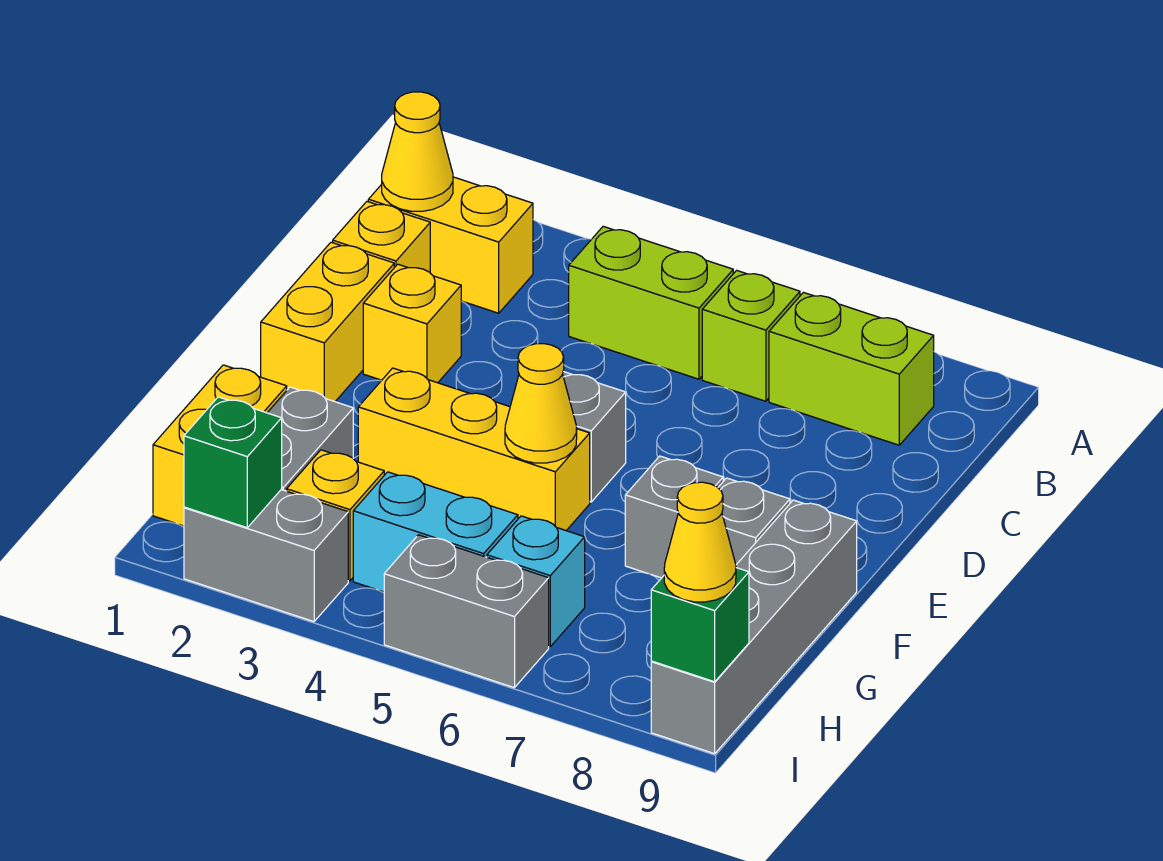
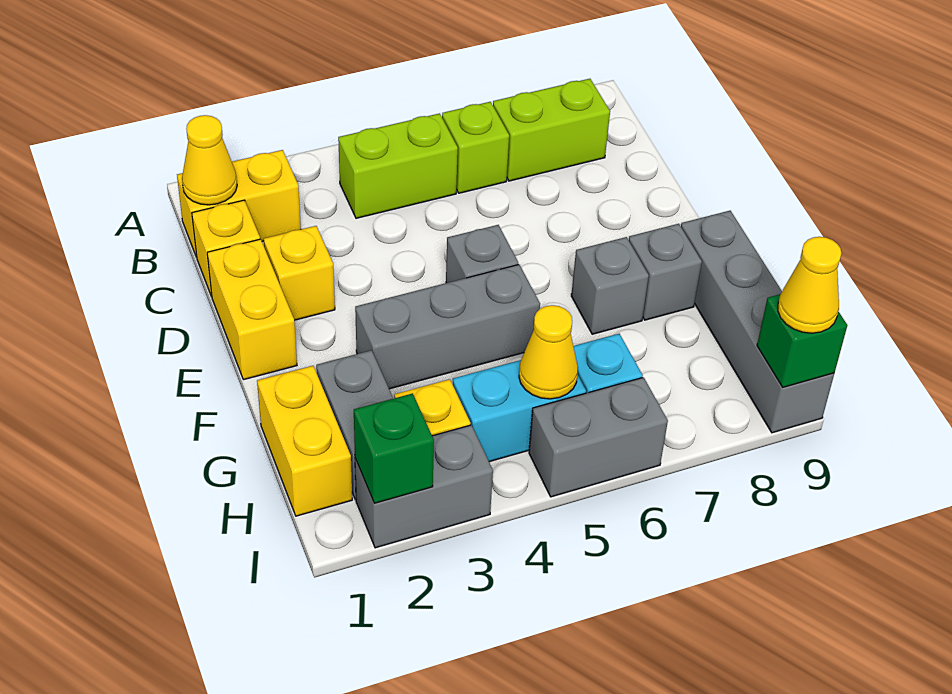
yellow 1x3 brick [358,368,590,531] -> grey 1x3 brick [355,265,540,389]
yellow 1x1 cone [505,344,577,463] -> yellow 1x1 cone moved to [519,305,578,399]

